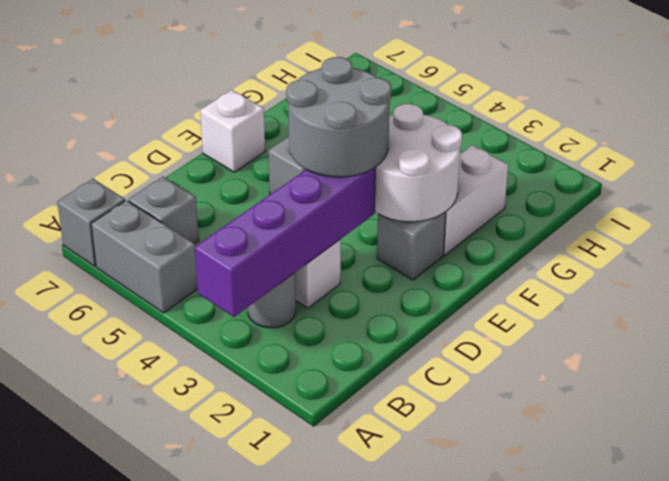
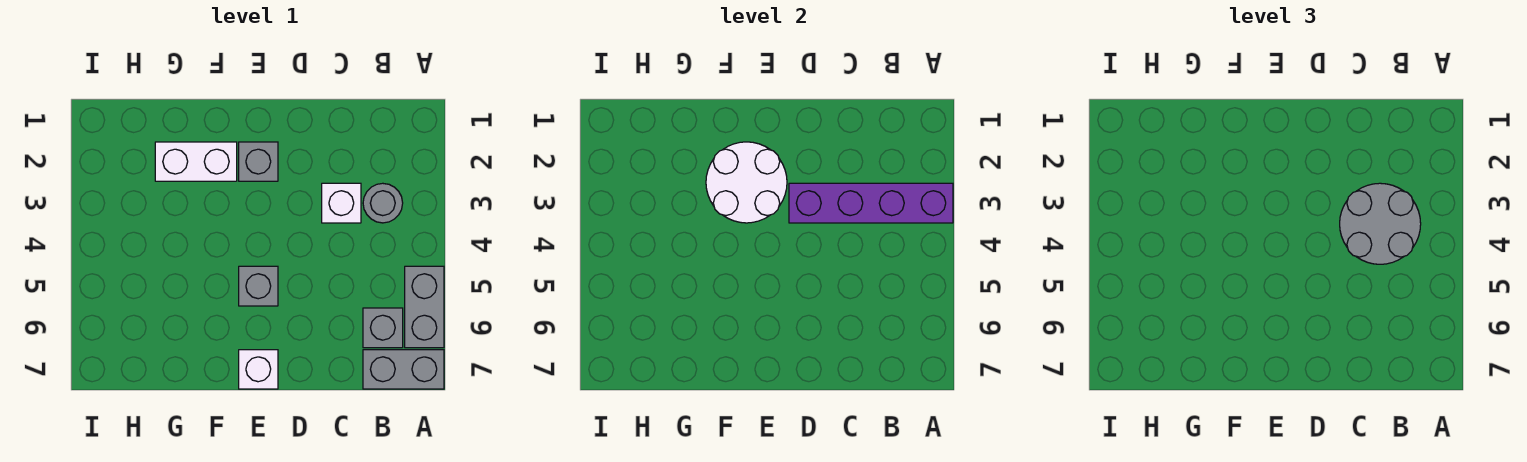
grey 1x1 brick [57,179,125,266] -> grey 1x2 brick [363,350,444,389]
grey 2x2 round brick [286,57,391,177] -> grey 2x2 round brick moved to [1340,183,1421,264]

